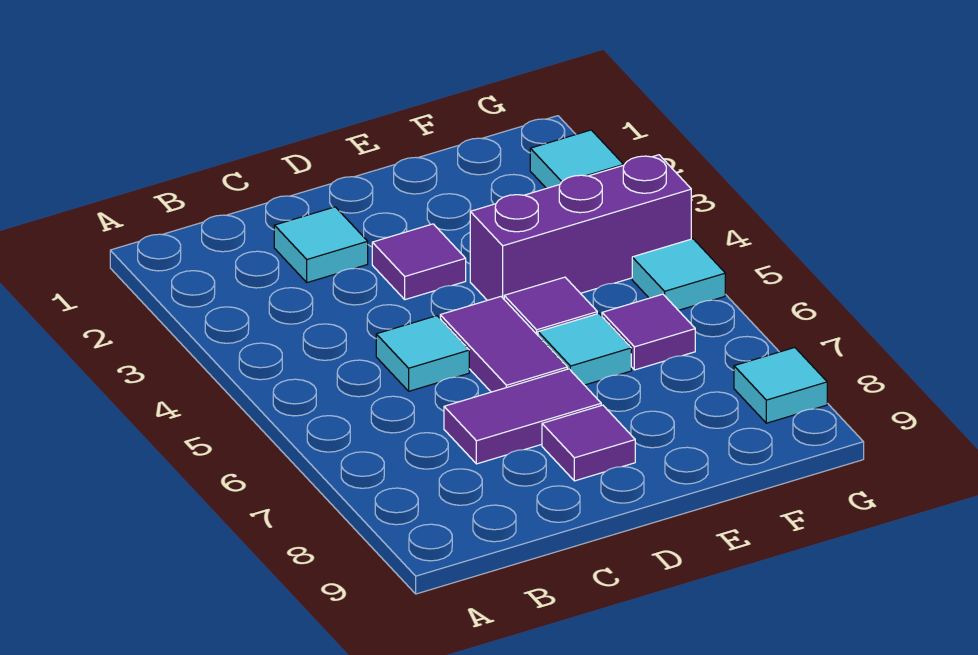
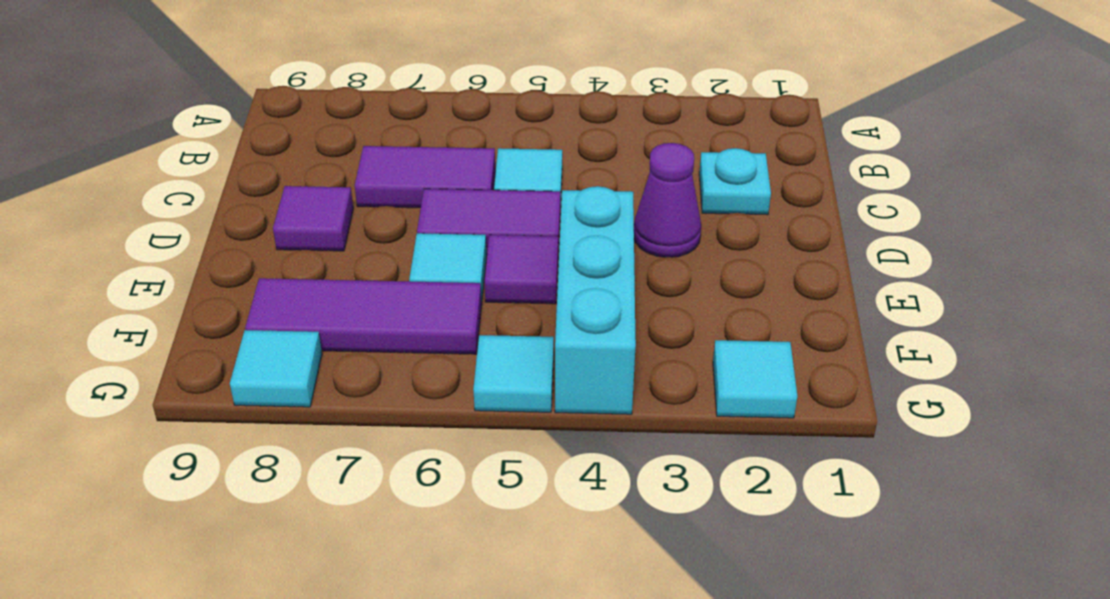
cyan 1x1 tile [274,207,368,283] -> cyan 1x1 plate [699,148,771,215]
purple 1x2 tile [444,369,601,464] -> purple 1x2 tile turned to [355,146,495,208]
purple 1x1 tile [372,224,466,300] -> purple 1x1 cone [634,143,701,257]
purple 1x3 brick [470,155,691,300] -> cyan 1x3 brick [555,186,636,414]
purple 1x1 tile [602,294,695,370] -> purple 1x3 tile [245,278,482,354]

